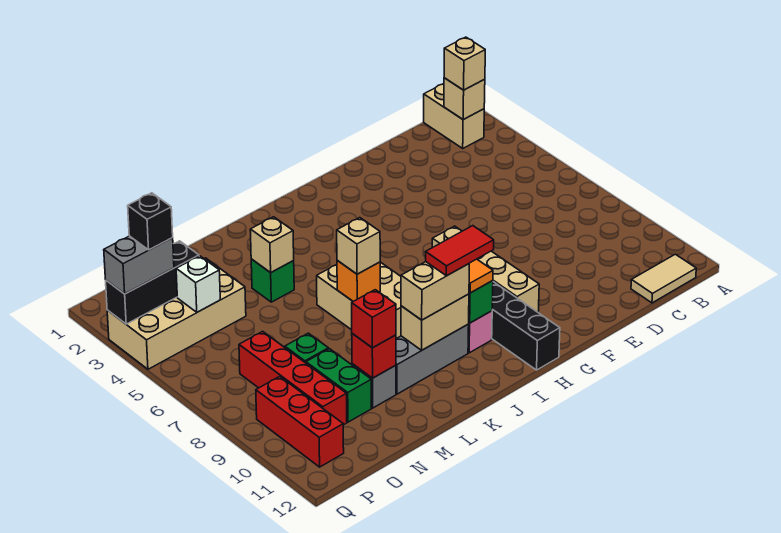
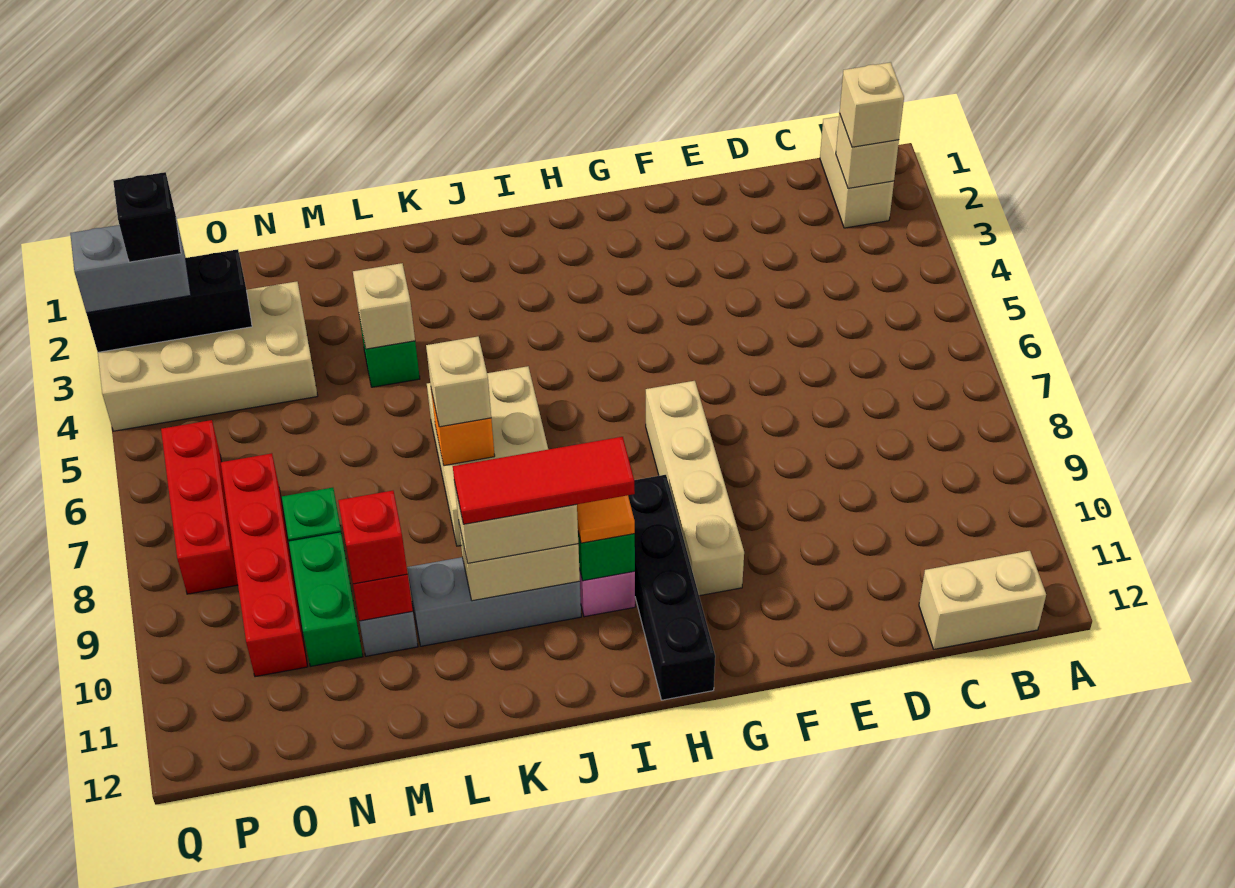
tan 1x2 tile [631,254,696,303] -> tan 1x2 brick [919,551,1046,649]
red 1x2 tile [426,226,494,276] -> red 1x3 tile [453,437,635,524]
white 1x1 brick [176,256,220,312] -> none
red 1x3 brick [256,376,344,467] -> red 1x3 brick moved to [161,420,238,594]

